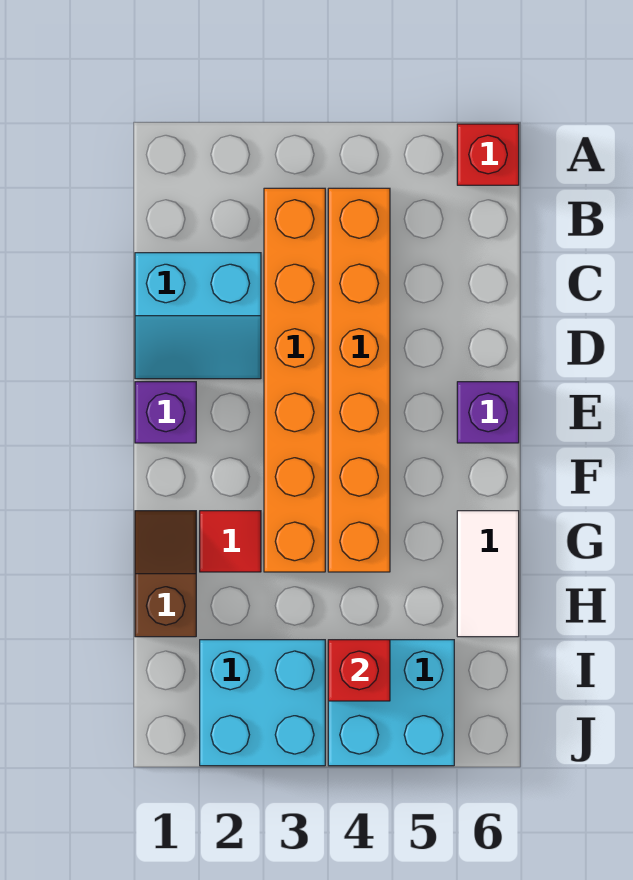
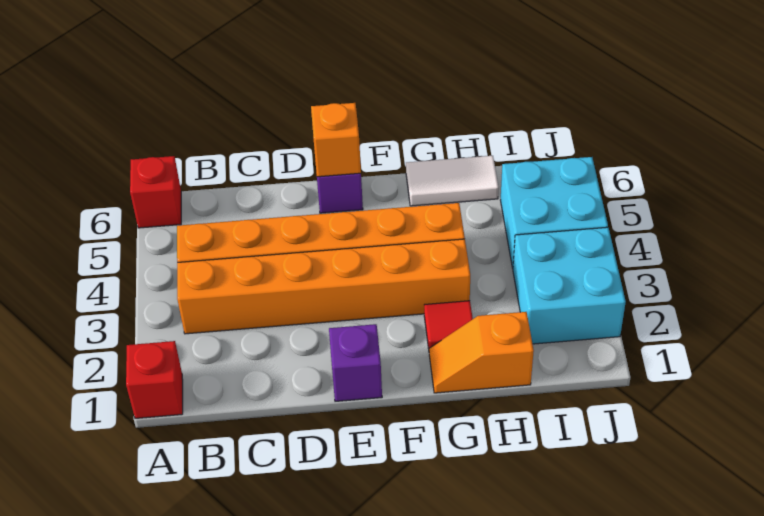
cyan 2x2 slope [135,253,261,379] -> none
none -> orange 1x1 brick [311,103,361,177]
brown 1x2 slope [135,511,196,637] -> orange 1x2 slope [429,312,534,393]
red 1x1 brick [328,640,390,701] -> red 1x1 brick moved to [126,341,183,418]

